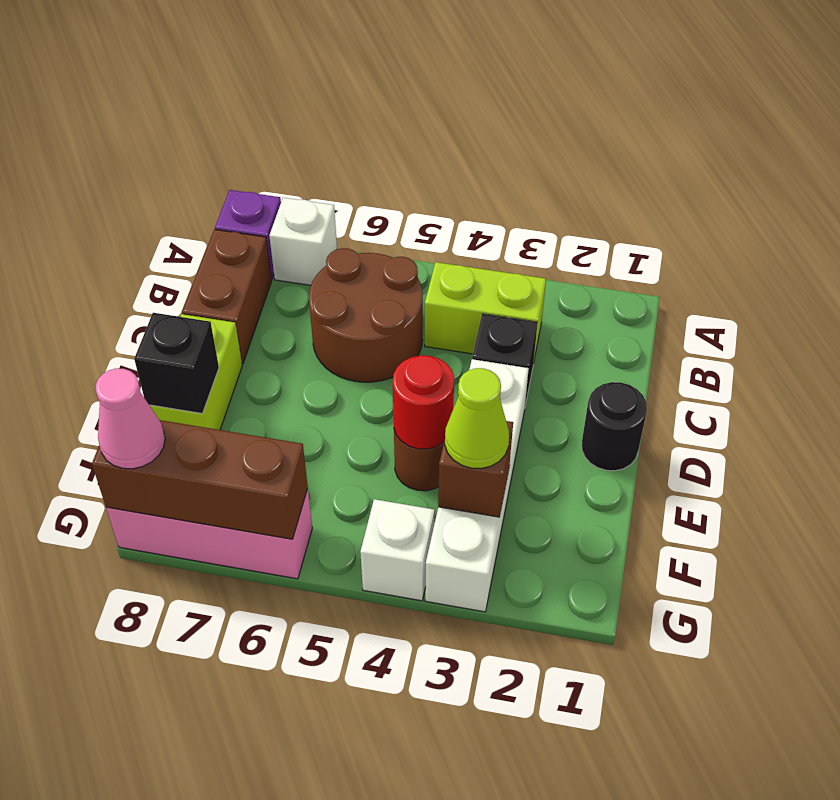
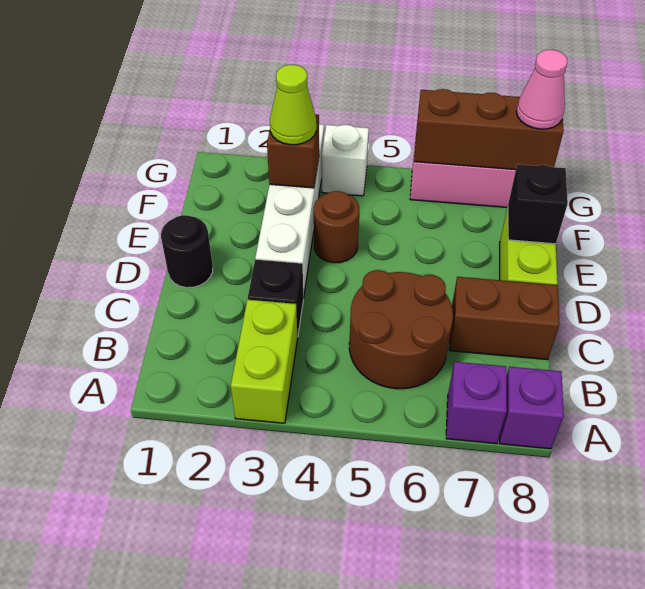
white 1x1 brick [269,198,337,285] -> purple 1x1 brick [446,362,507,444]
lime 1x2 brick [425,262,546,359] -> lime 1x2 brick turned to [231,300,298,423]
brown 1x2 brick [182,229,272,364] -> brown 1x2 brick turned to [449,277,559,360]
red 1x1 round brick [393,355,454,449] -> none

